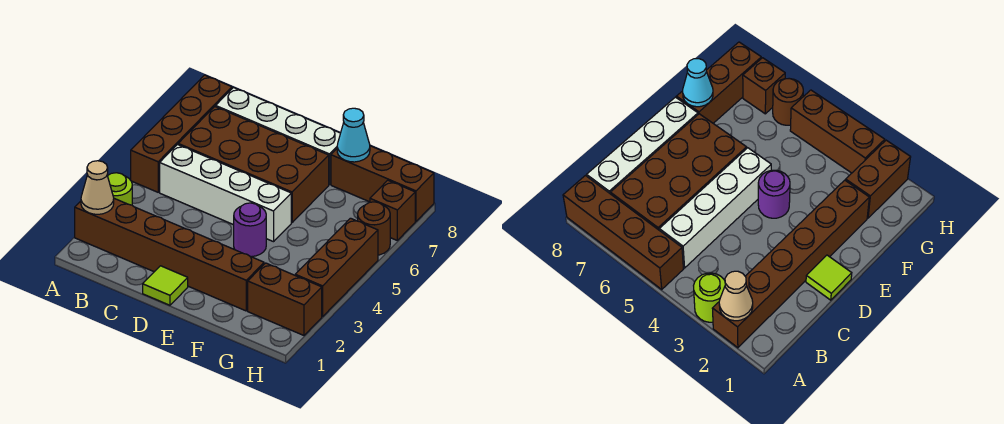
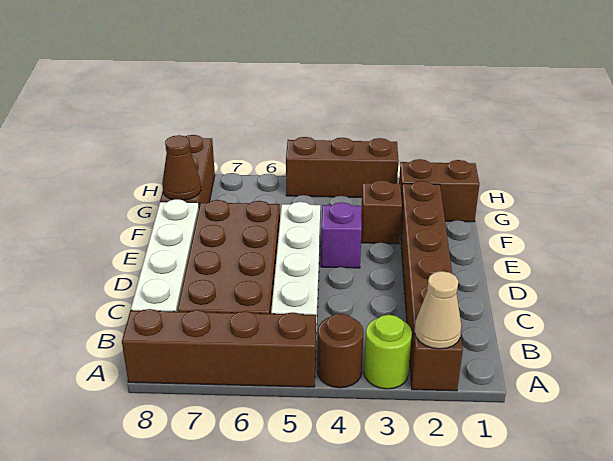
lime 1x1 tile [143,266,188,305] -> none
purple 1x1 round brick [234,203,266,257] -> purple 1x1 brick [321,203,362,268]
cyan 1x1 cone [337,108,370,162] -> brown 1x1 cone [162,135,201,200]
brown 1x2 brick [248,263,322,335] -> brown 1x2 brick turned to [399,159,480,222]
brown 1x1 round brick [358,202,390,255] -> brown 1x1 round brick moved to [317,314,364,388]
brown 1x1 brick [370,180,415,240] -> brown 1x1 brick moved to [361,180,402,244]

